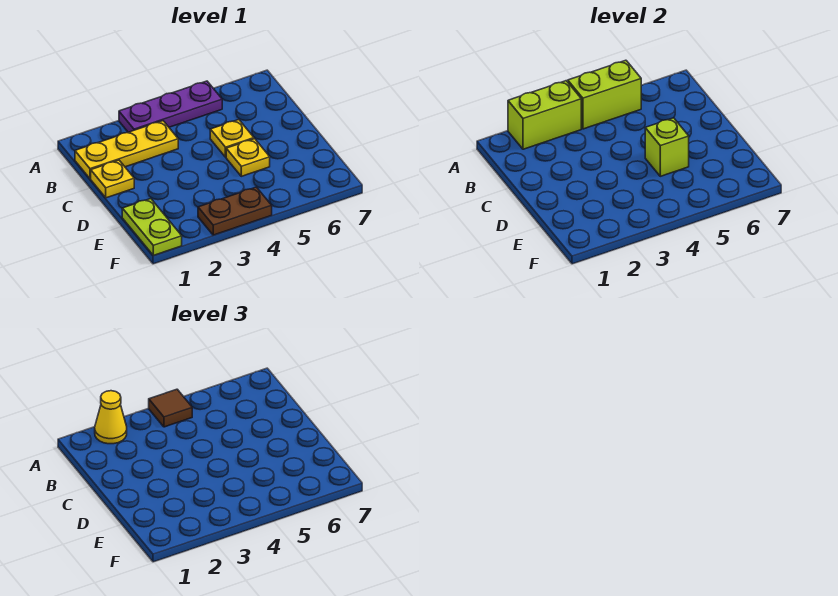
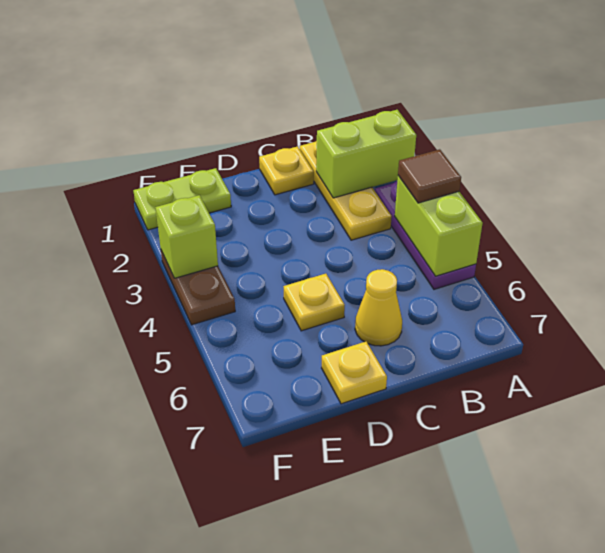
lime 1x2 brick [508,81,581,149] -> lime 1x2 brick turned to [316,110,416,198]
yellow 1x1 cone [95,391,127,444] -> yellow 1x1 cone moved to [355,269,402,346]
yellow 1x1 plate [210,120,254,157] -> yellow 1x1 plate moved to [322,342,387,404]
lime 1x1 brick [645,118,689,176] -> lime 1x1 brick moved to [155,195,218,278]

